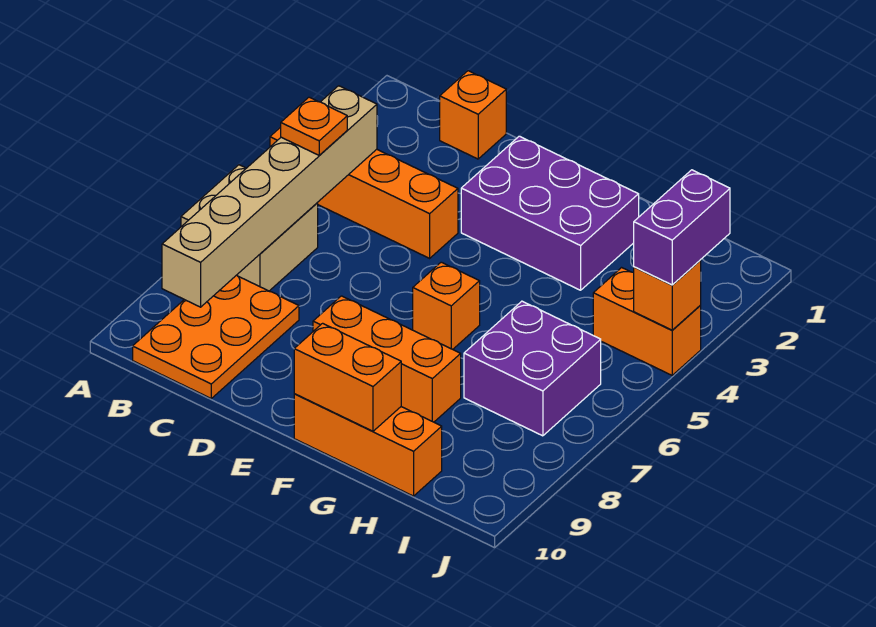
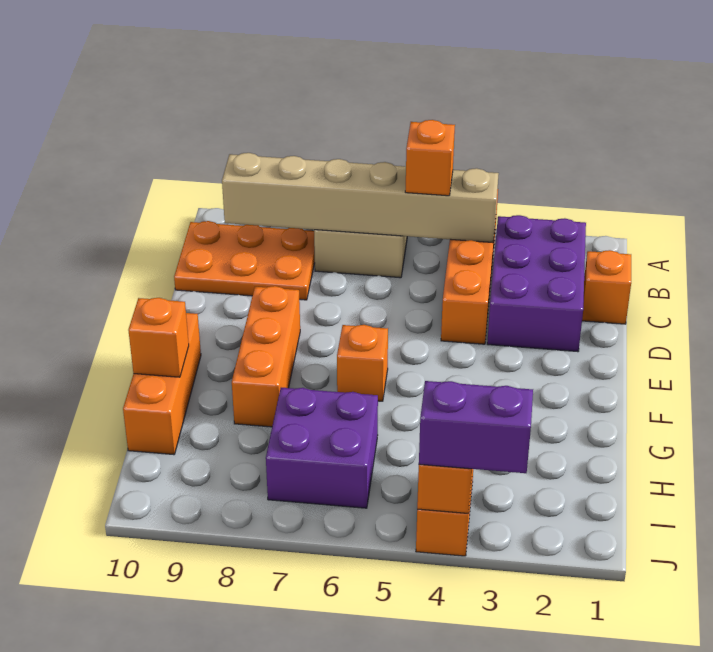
orange 1x1 plate [281,97,347,155] -> orange 1x1 brick [405,120,455,196]
purple 2x3 brick [461,136,639,290] -> purple 2x3 brick moved to [487,215,586,352]
orange 1x2 brick [294,323,401,431] -> orange 1x1 brick [128,298,189,377]

